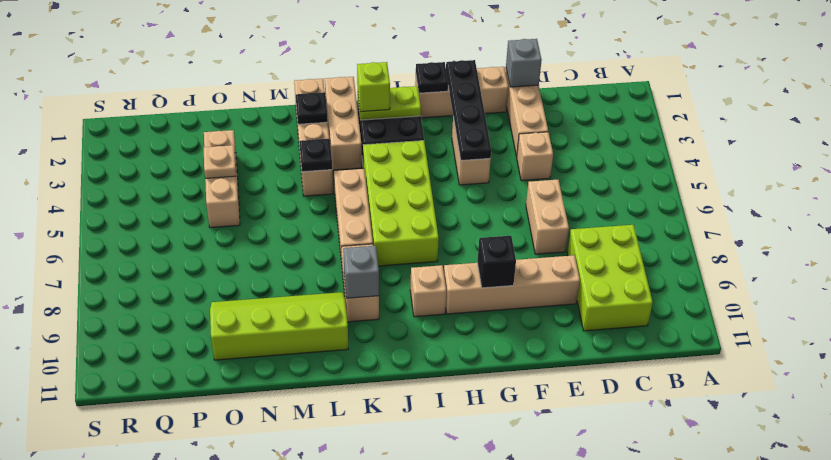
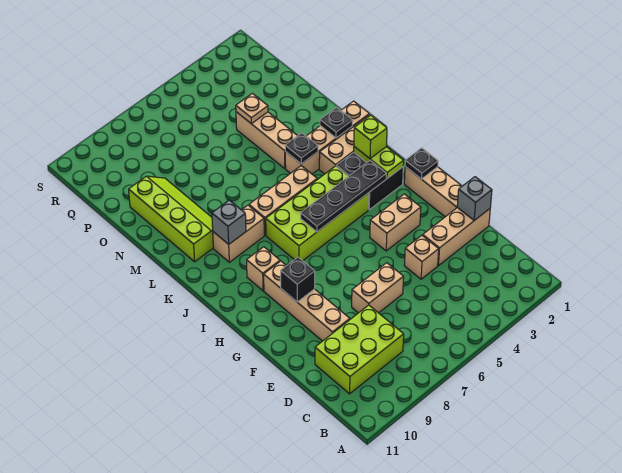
black 1x4 plate [446,60,491,160] -> black 1x4 plate moved to [301,161,386,232]
tan 1x3 brick [204,130,240,228] -> tan 1x3 brick turned to [236,112,297,168]

